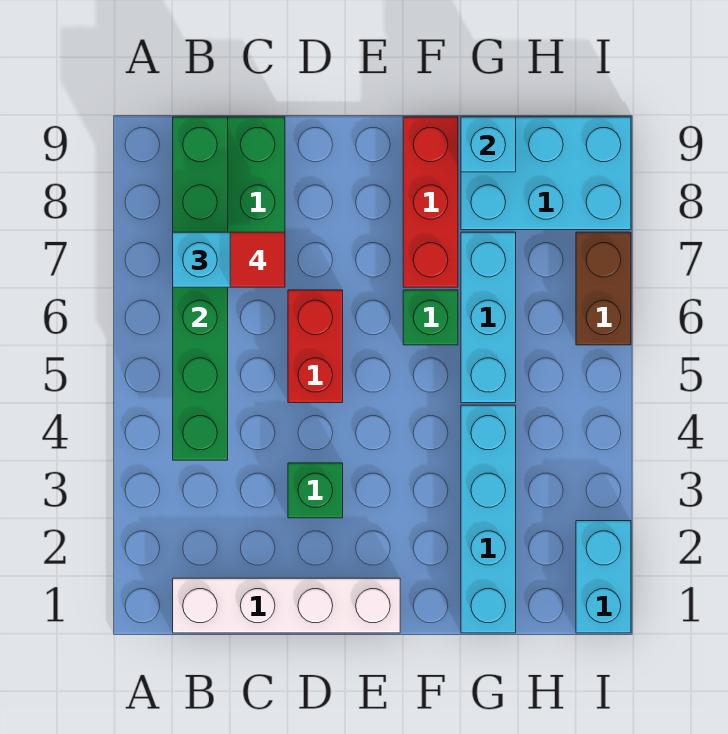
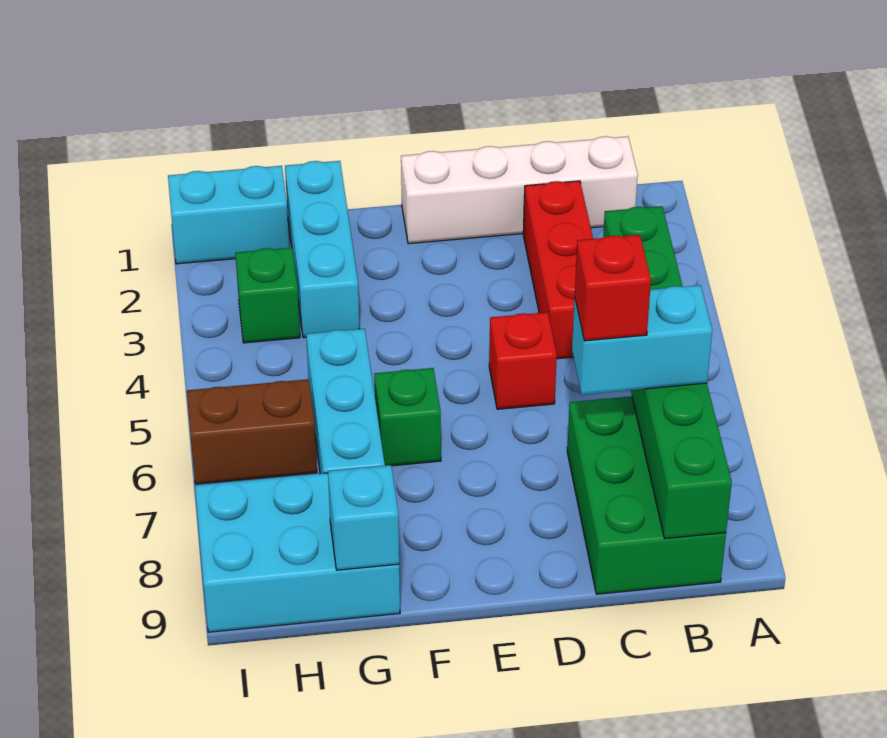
red 1x1 tile [230,232,285,287] -> red 1x1 brick [575,235,651,341]
green 1x1 brick [288,463,343,518] -> green 1x1 brick moved to [235,248,300,343]
red 1x2 brick [288,290,343,403] -> red 1x1 brick [489,312,557,409]
red 1x3 brick [403,117,458,287] -> red 1x3 brick moved to [523,181,593,359]
cyan 1x4 brick [461,405,516,633] -> cyan 1x3 brick [285,161,360,338]
cyan 1x2 brick [576,521,631,633] -> cyan 1x2 brick turned to [168,166,289,264]
brown 1x2 brick [576,232,631,345] -> brown 1x2 brick turned to [187,379,317,484]

